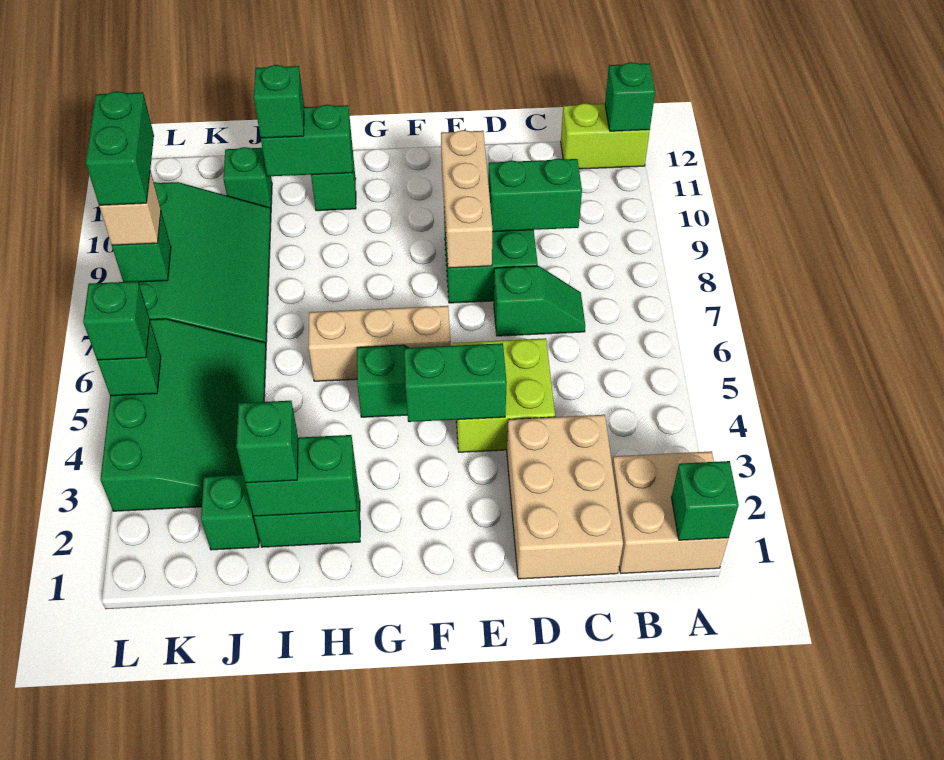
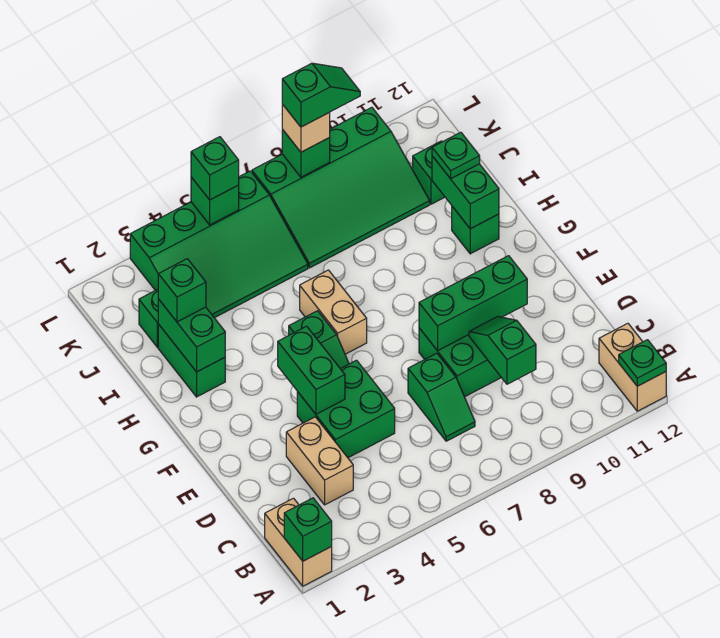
tan 2x2 brick [612,451,729,574] -> tan 1x2 brick [265,498,332,586]
lime 1x2 brick [561,103,650,169] -> tan 1x2 brick [599,323,666,411]
green 1x1 brick [605,62,655,131] -> green 1x1 plate [619,340,666,386]
tan 2x3 brick [507,415,623,579] -> tan 1x2 brick [286,417,353,505]
green 1x2 brick [488,159,582,232] -> green 1x2 slope [469,317,536,384]
lime 2x2 brick [453,338,555,452] -> green 2x2 brick [297,360,395,458]
tan 1x3 brick [441,130,493,268] -> green 1x3 brick [419,256,527,351]
tan 1x3 brick [309,306,451,381] -> tan 1x2 brick [300,270,367,354]
green 1x1 brick [254,65,304,138] -> green 1x1 plate [432,132,480,179]
green 1x2 brick [86,91,154,205] -> green 1x2 slope [282,63,360,127]

